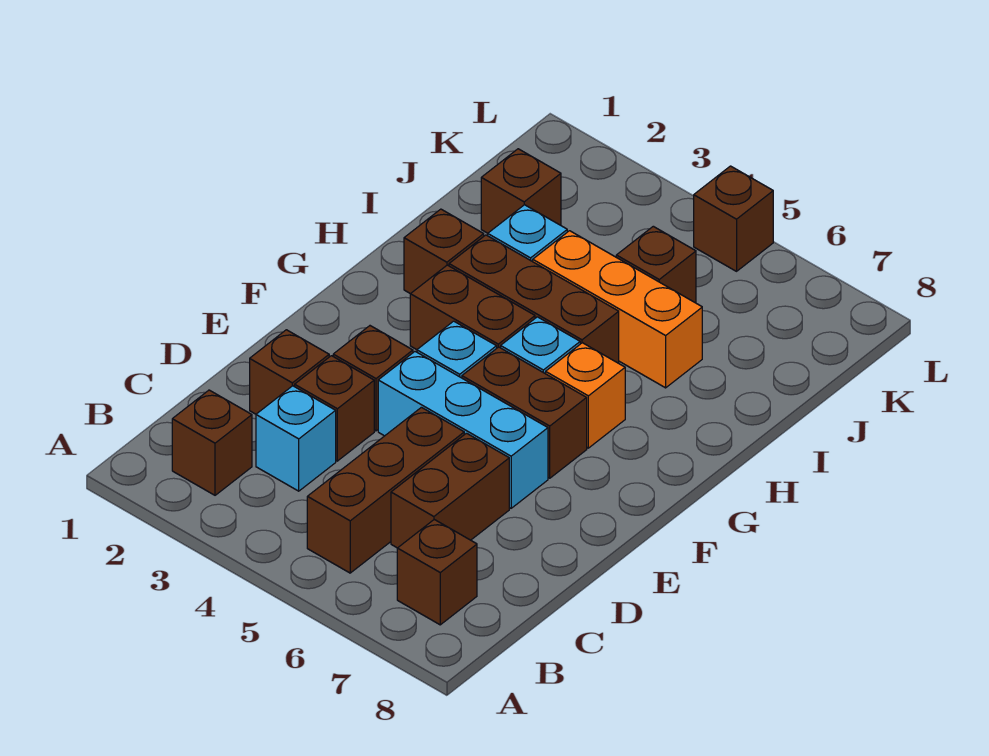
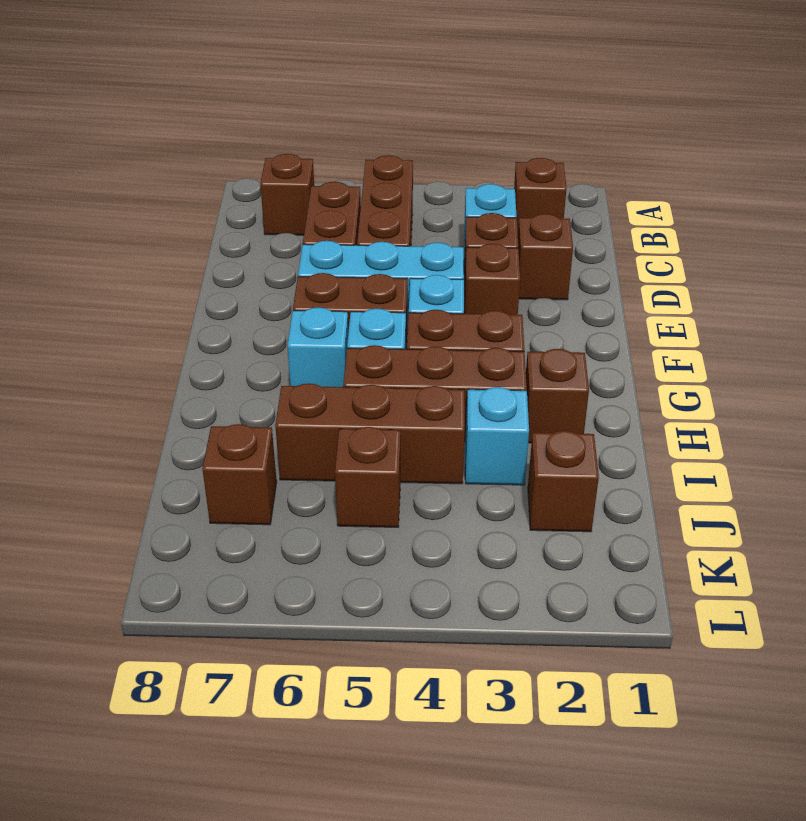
orange 1x1 brick [546,343,625,448] -> cyan 1x1 brick [287,307,348,387]
orange 1x3 brick [533,231,702,388] -> brown 1x3 brick [275,383,465,484]
brown 1x1 brick [694,166,773,271] -> brown 1x1 brick moved to [202,424,277,525]

